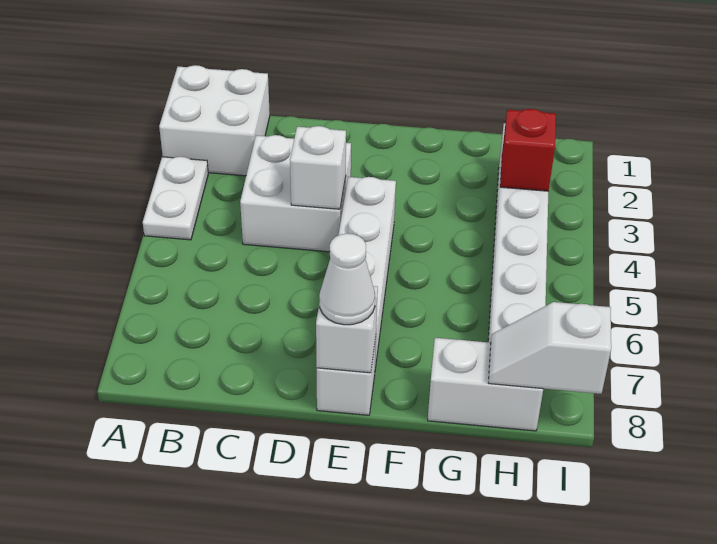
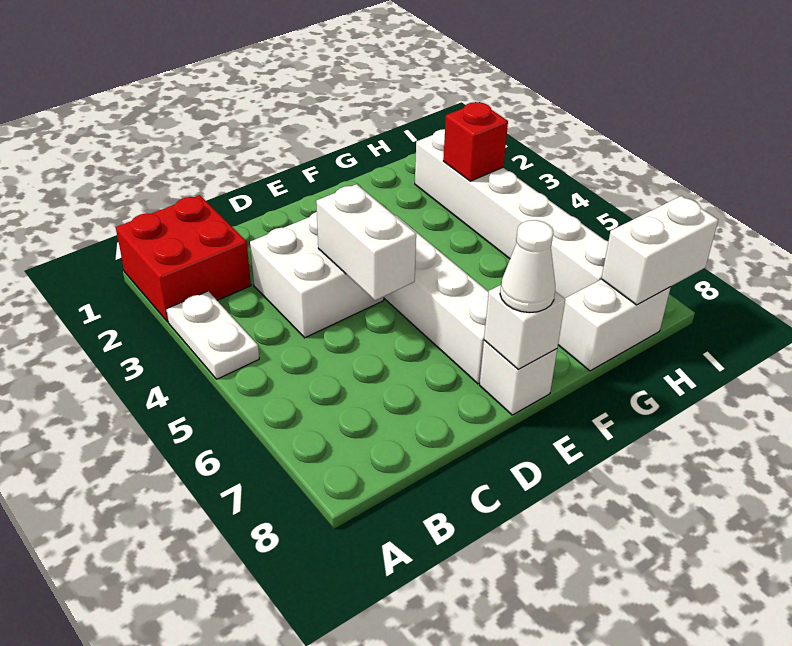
white 2x2 brick [159,65,270,176] -> red 2x2 brick [116,195,251,322]
white 1x1 brick [290,126,346,209] -> white 1x2 brick [316,184,416,300]
white 1x2 slope [489,302,611,394] -> white 1x2 brick [601,196,718,305]

